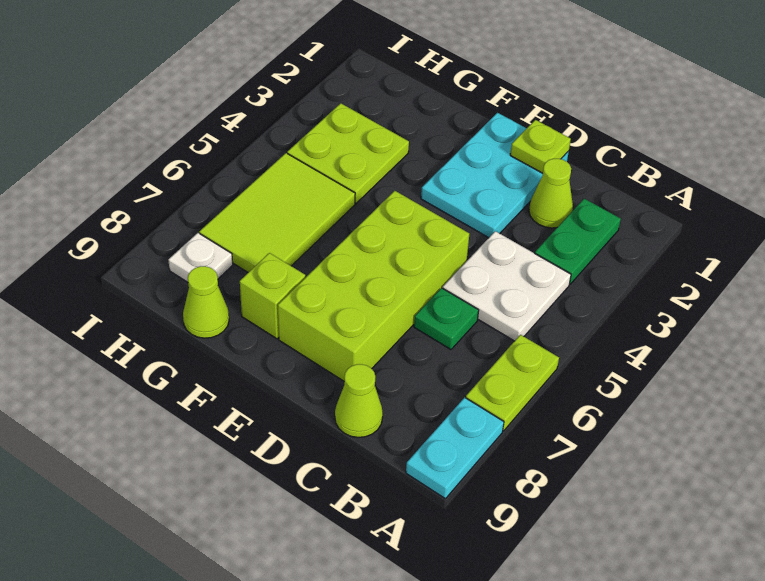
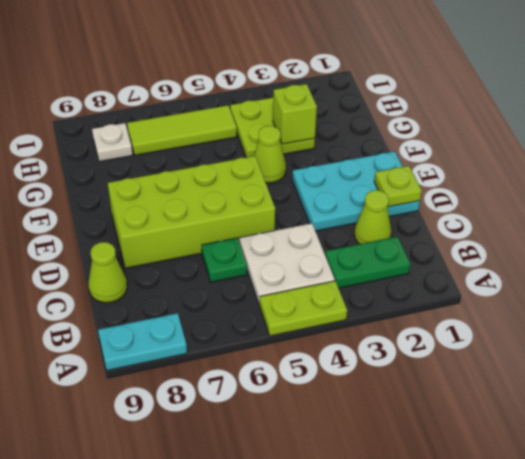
lime 1x2 plate [466,335,559,431] -> lime 1x2 plate moved to [260,281,347,336]
lime 1x1 brick [240,253,305,339] -> lime 1x1 brick moved to [273,84,317,144]
lime 2x3 tile [199,153,355,272] -> lime 1x3 tile [127,105,237,155]
lime 1x1 cone [183,266,229,338] -> lime 1x1 cone moved to [254,126,286,183]

